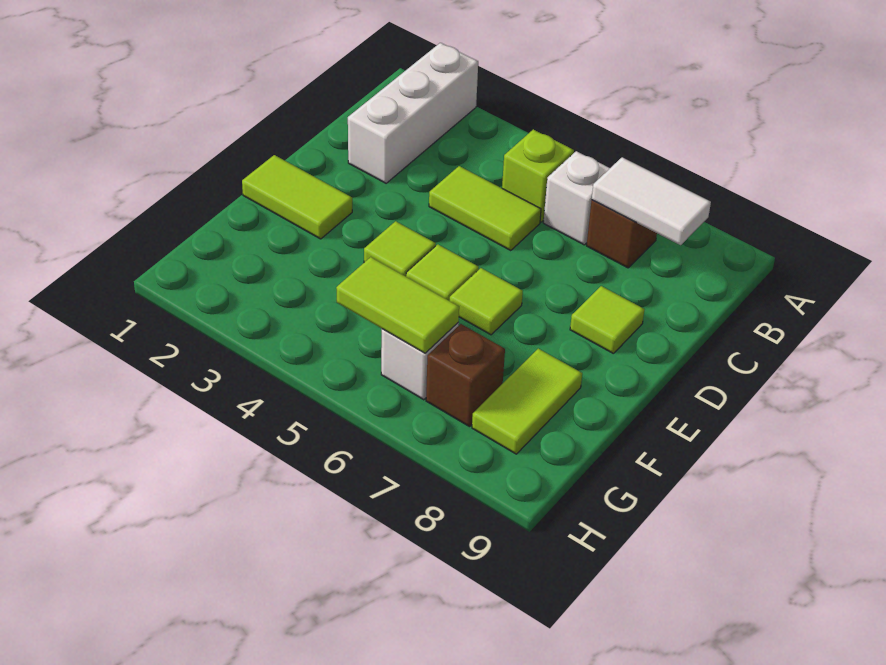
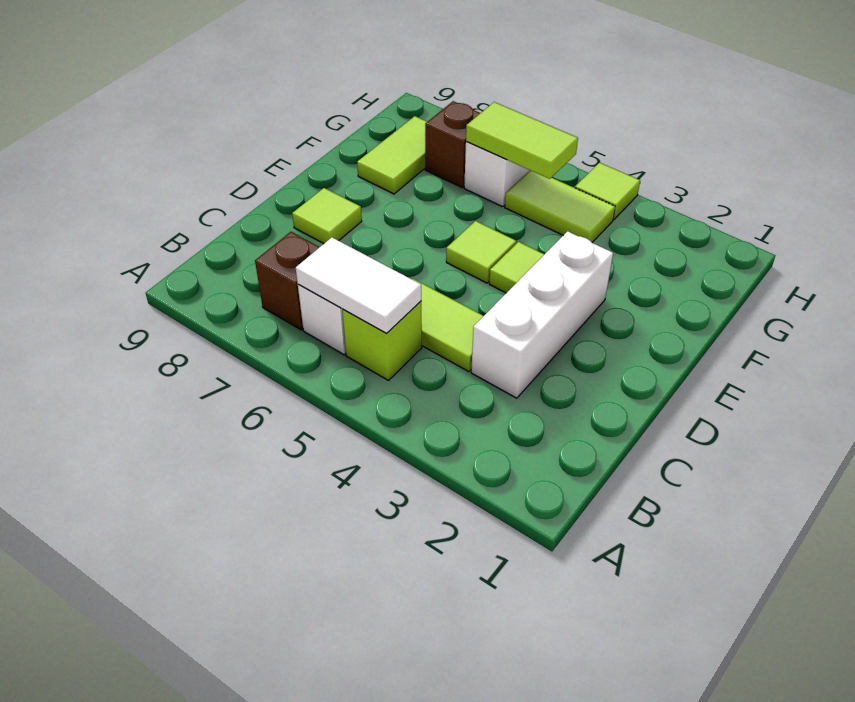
white 1x3 brick [348,43,478,183] -> white 1x3 brick moved to [471,231,613,398]
white 1x2 tile [592,157,711,245] -> white 1x2 tile moved to [296,237,421,333]
lime 1x2 tile [242,155,352,239] -> lime 1x2 tile moved to [505,170,615,242]
lime 1x1 tile [450,268,523,335] -> lime 1x1 tile moved to [575,163,640,220]

